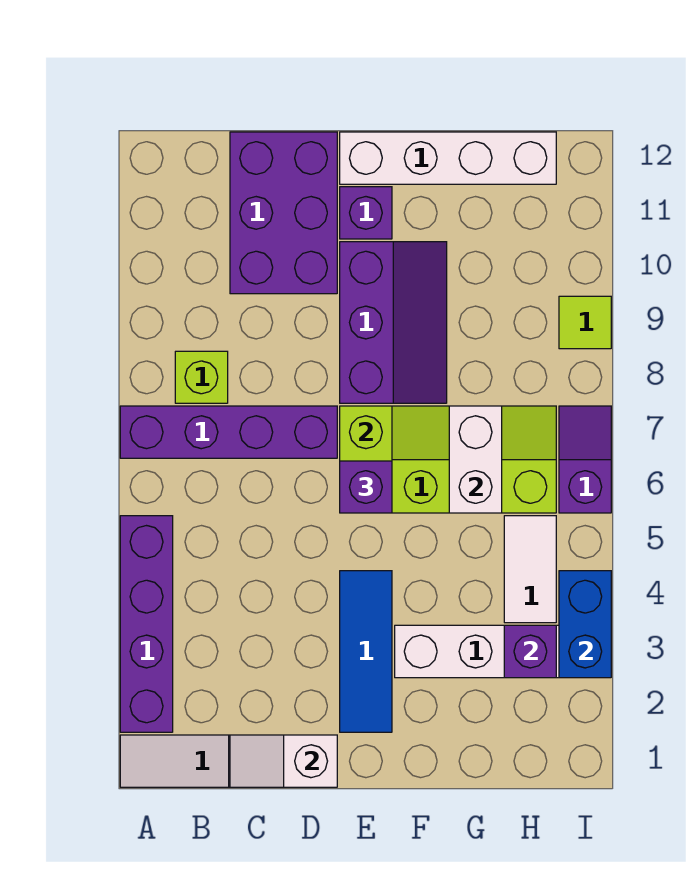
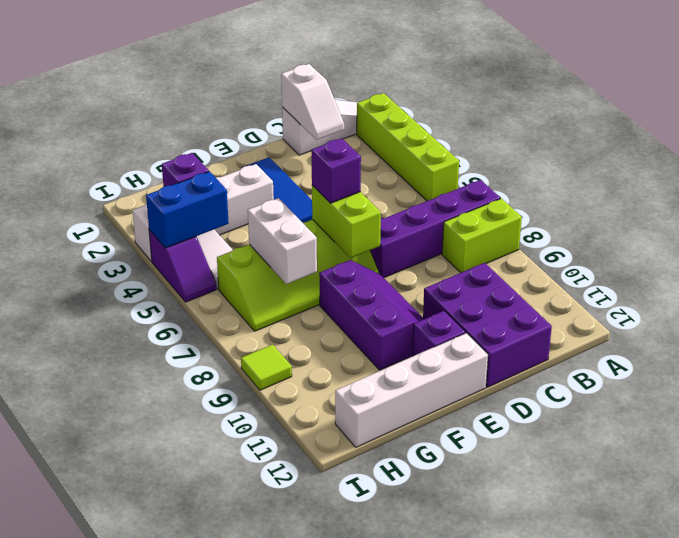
purple 1x4 brick [120,516,173,732] -> lime 1x4 brick [357,93,459,201]
lime 1x1 brick [175,351,228,403] -> lime 1x2 brick [442,199,522,273]
white 1x2 slope [230,735,337,787] -> white 1x2 slope turned to [281,64,344,140]
purple 2x3 slope [340,242,447,403] -> purple 2x3 slope turned to [319,260,424,370]
blue 1x2 brick [559,571,611,678] -> blue 1x2 brick turned to [146,172,229,248]
purple 1x2 slope [559,406,611,513] -> purple 1x2 slope moved to [149,230,216,302]

